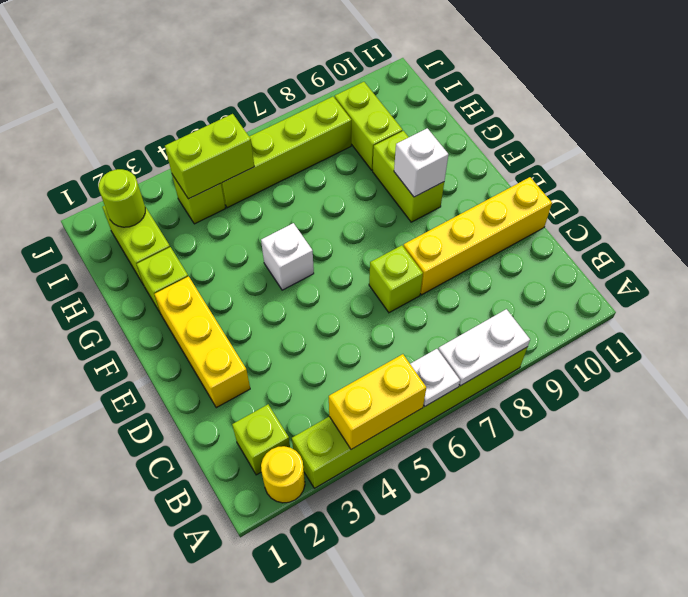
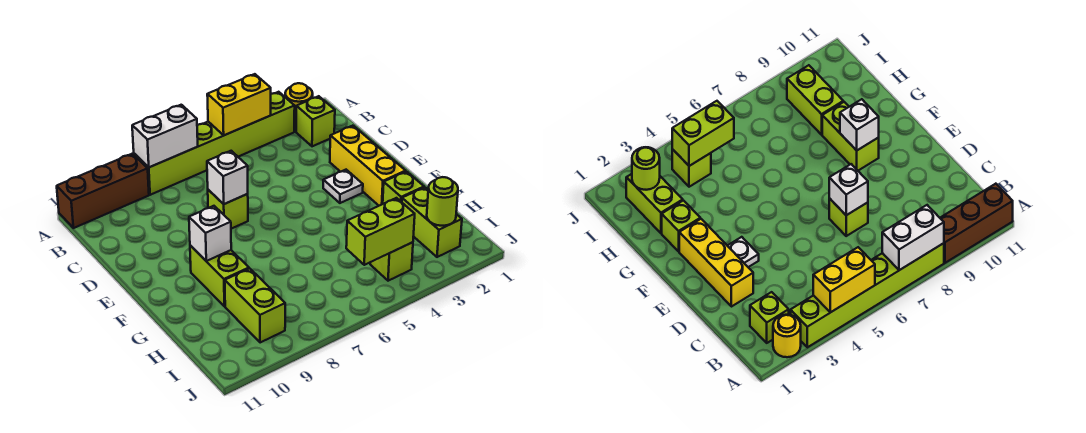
white 1x1 plate [410,349,460,406] -> white 1x1 plate moved to [323,170,363,203]
white 1x2 plate [438,309,530,386] -> white 1x2 brick [132,105,198,167]
none -> brown 1x3 brick [57,154,149,228]
yellow 1x4 brick [403,177,552,295] -> none
white 1x1 brick [261,223,314,290] -> white 1x1 brick moved to [207,151,248,204]
lime 1x4 brick [221,97,351,208] -> none

